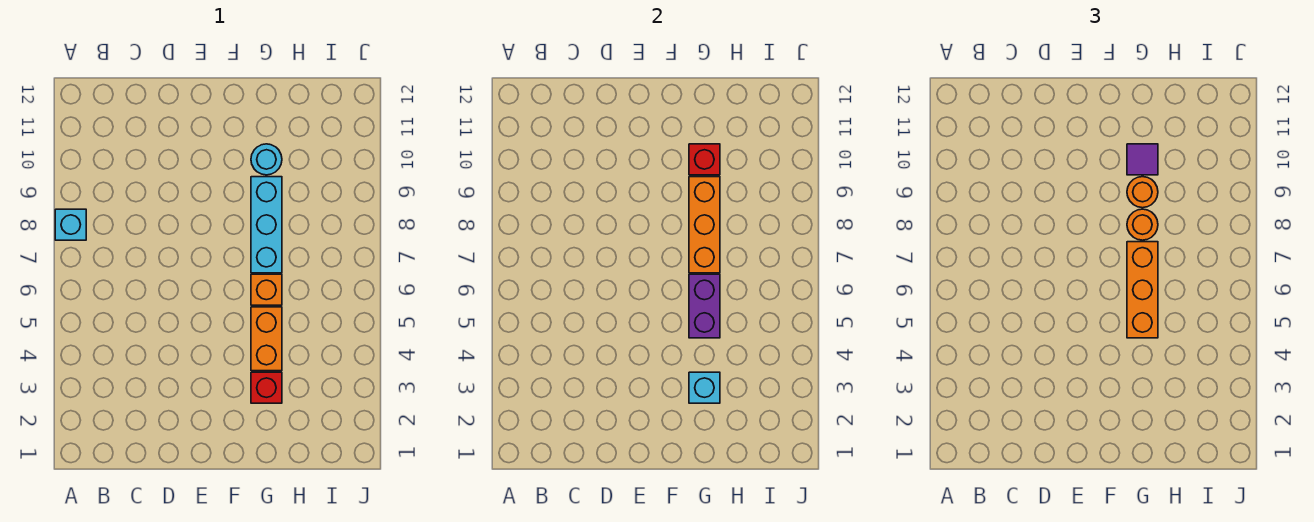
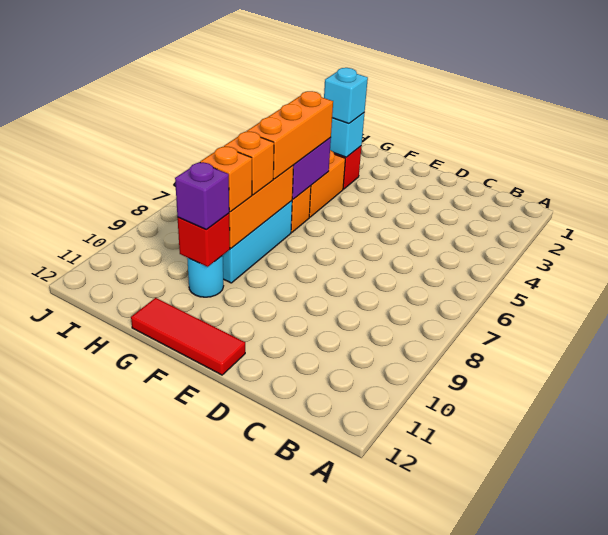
cyan 1x1 brick [55,209,86,240] -> cyan 1x1 brick moved to [324,68,368,124]
none -> red 1x3 tile [131,298,245,375]
orange 1x1 round brick [1127,209,1158,240] -> orange 1x1 brick [224,132,274,195]
orange 1x1 round brick [1127,177,1158,208] -> orange 1x1 brick [200,147,252,212]
purple 1x1 tile [1127,144,1158,175] -> purple 1x1 brick [175,162,229,230]

